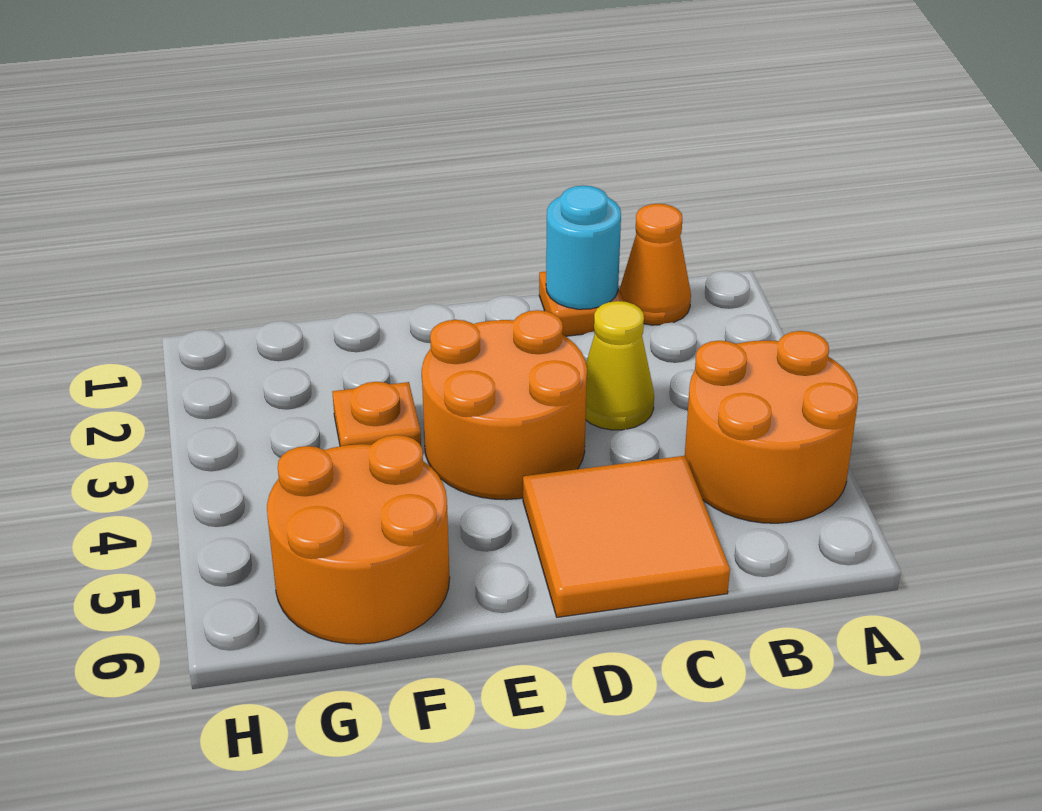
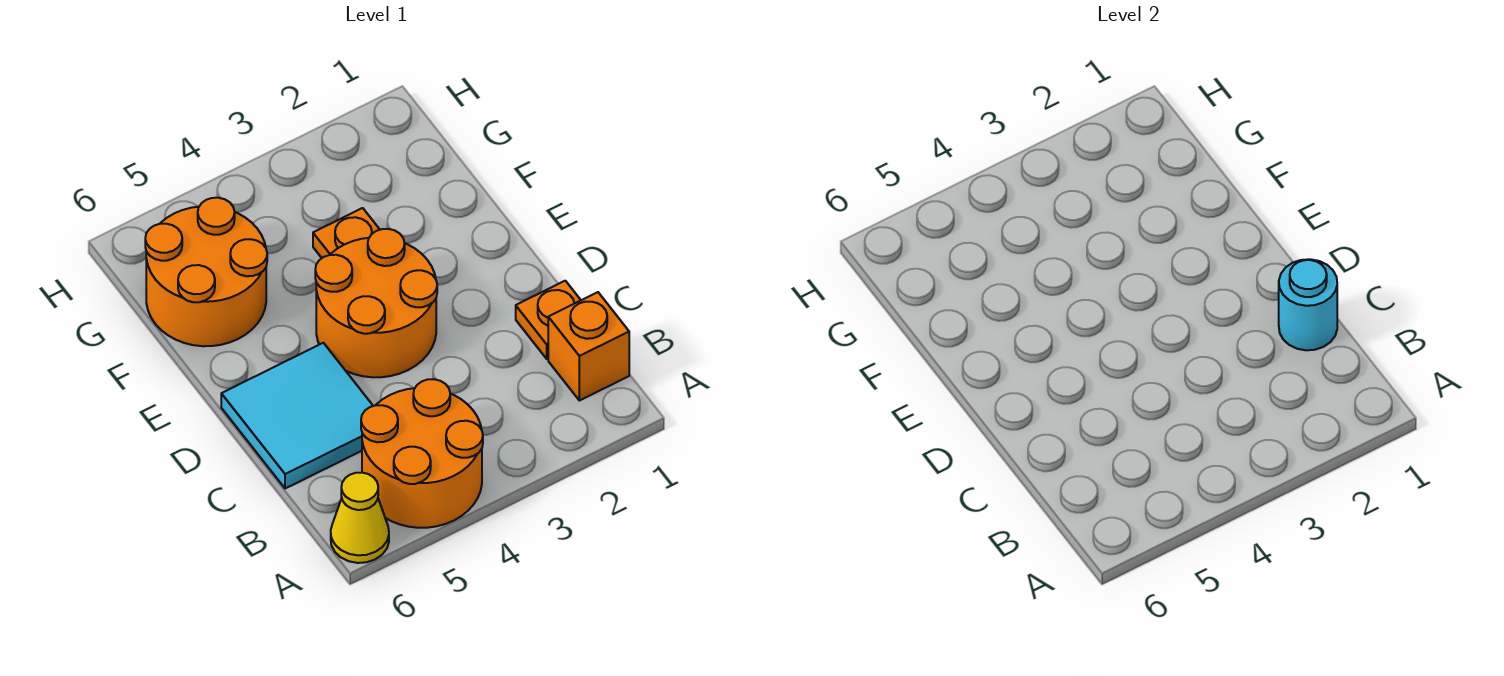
orange 1x1 cone [620,204,691,325] -> orange 1x1 brick [548,292,629,401]
yellow 1x1 cone [586,301,654,430] -> yellow 1x1 cone moved to [331,473,389,563]
orange 2x2 tile [523,456,730,617] -> cyan 2x2 tile [221,343,373,489]

